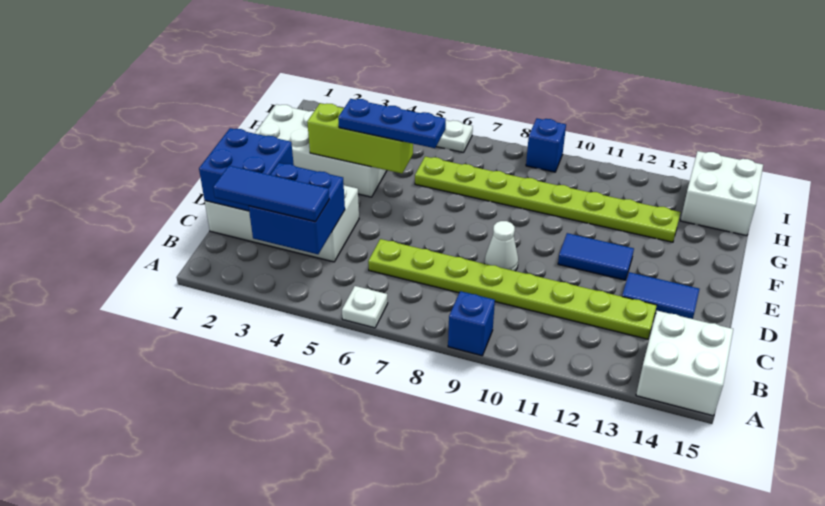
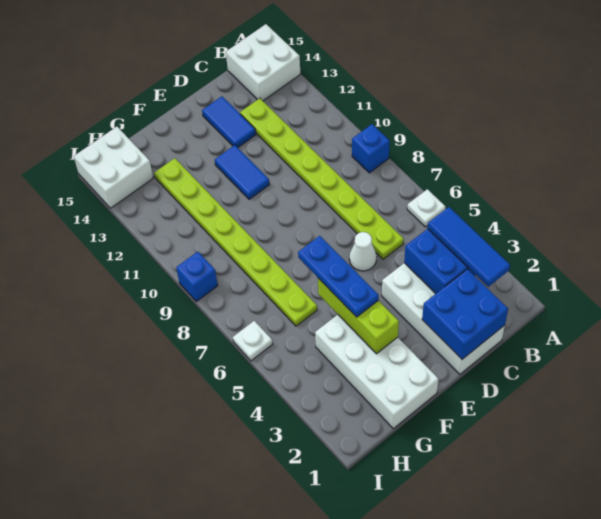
white 1x1 cone [485,221,518,271] -> white 1x1 cone moved to [349,232,377,271]

